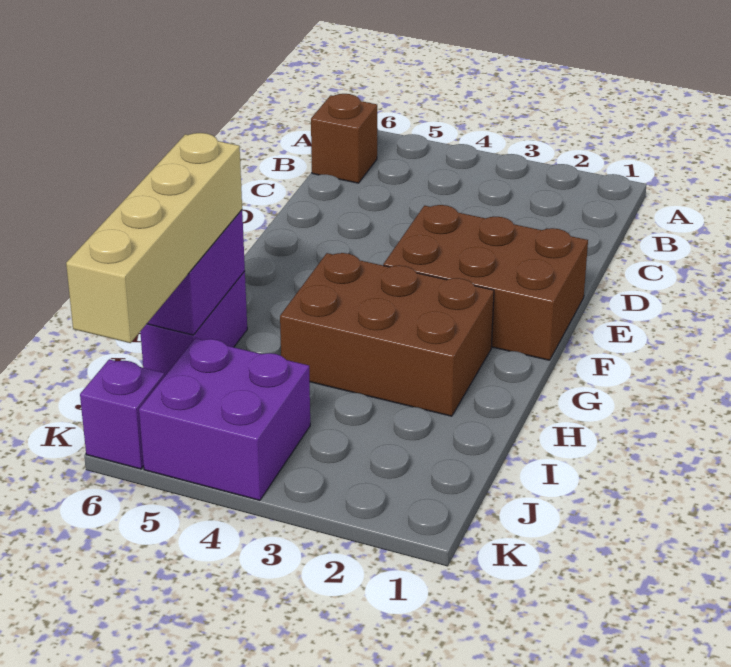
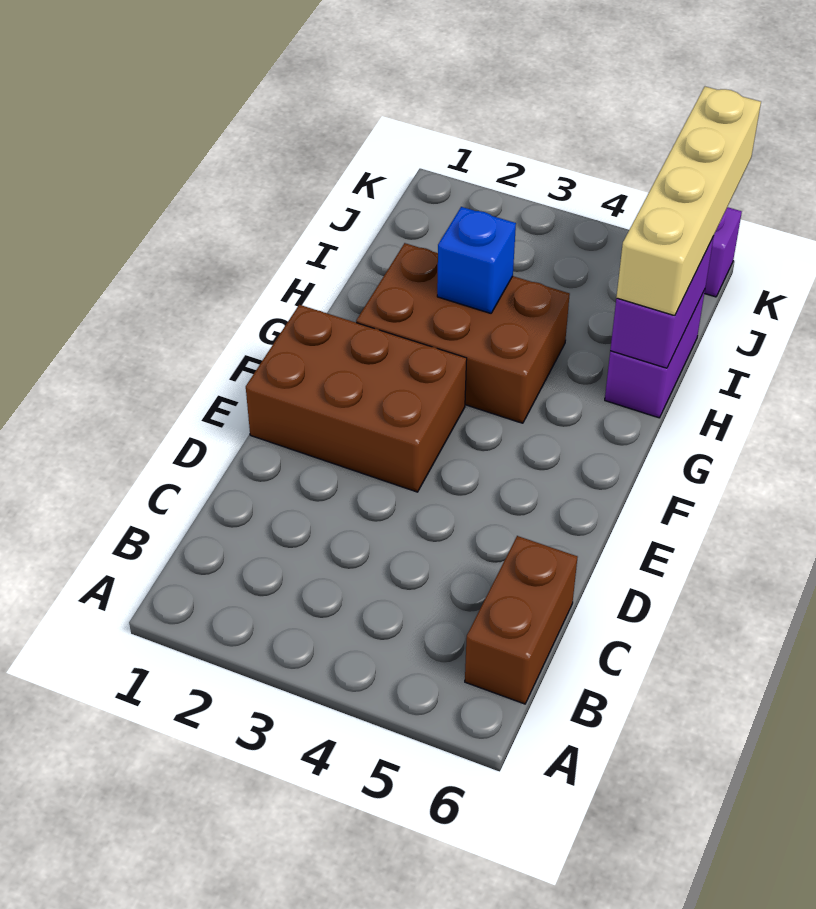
brown 1x1 brick [311,94,377,183] -> brown 1x2 brick [465,536,578,704]
none -> blue 1x1 brick [437,207,516,313]
purple 2x2 brick [139,338,310,500] -> none

